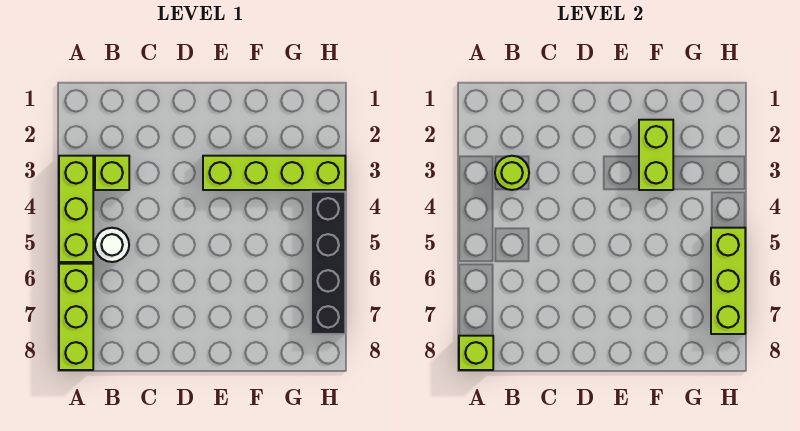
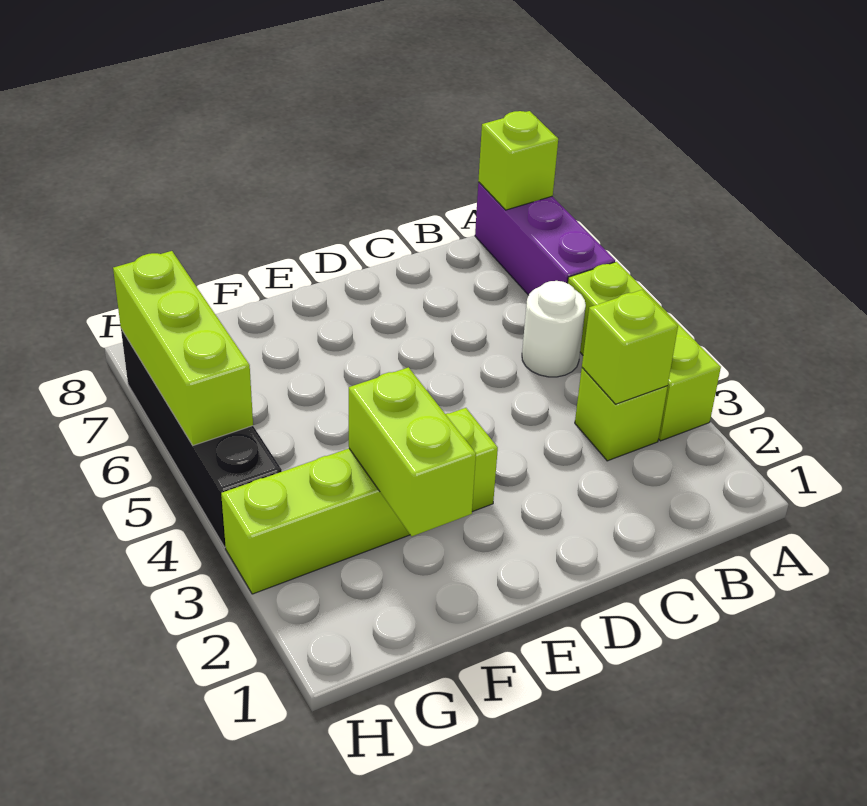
lime 1x3 brick [59,264,93,370] -> purple 1x3 brick [475,182,615,295]
lime 1x1 round brick [495,156,529,190] -> lime 1x1 brick [582,290,678,404]

